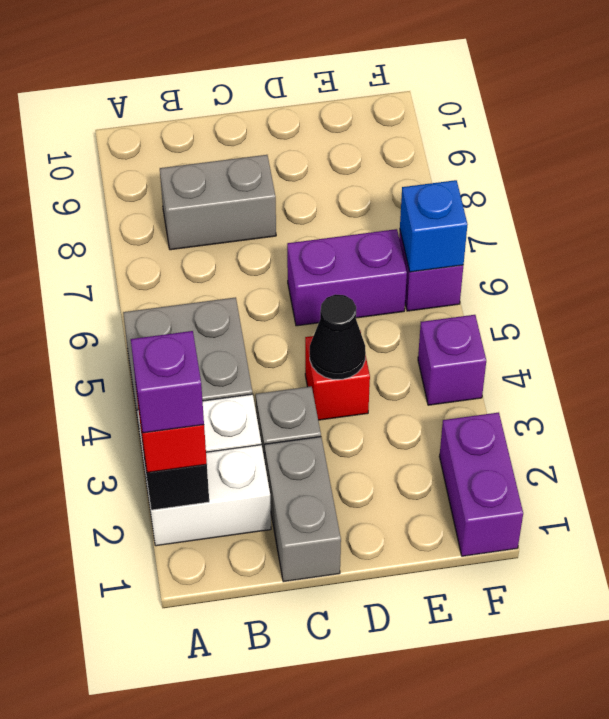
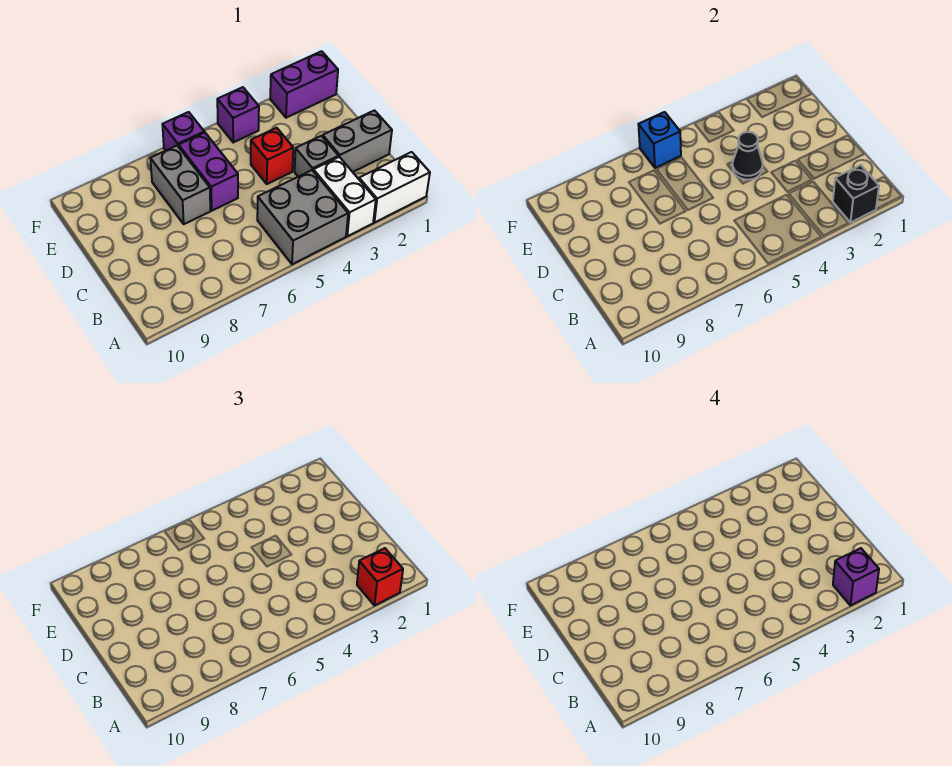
white 1x2 brick [145,445,271,546] -> white 1x2 brick turned to [359,152,430,223]
grey 1x2 brick [160,155,276,250] -> grey 1x2 brick moved to [150,146,210,224]

